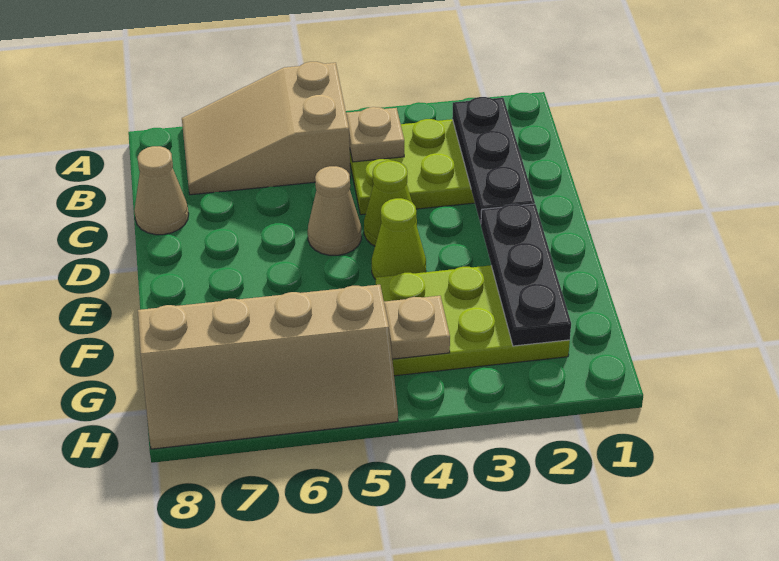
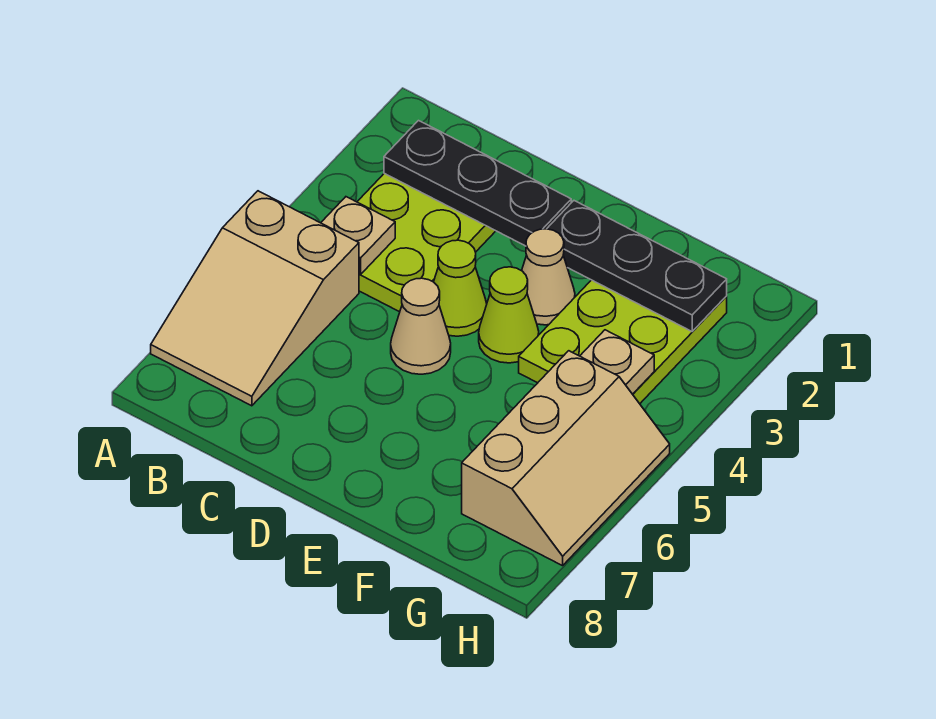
tan 1x1 cone [134,146,189,235] -> tan 1x1 cone moved to [522,229,575,325]
tan 2x4 slope [138,285,398,449] -> tan 2x3 slope [462,351,670,566]

